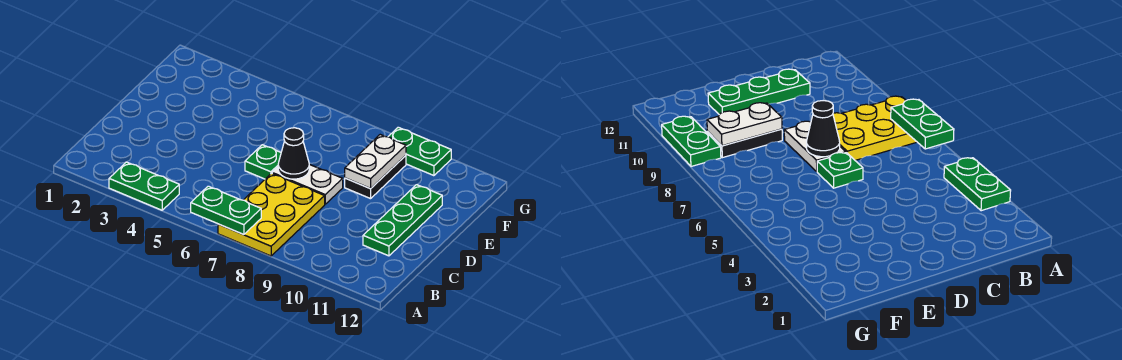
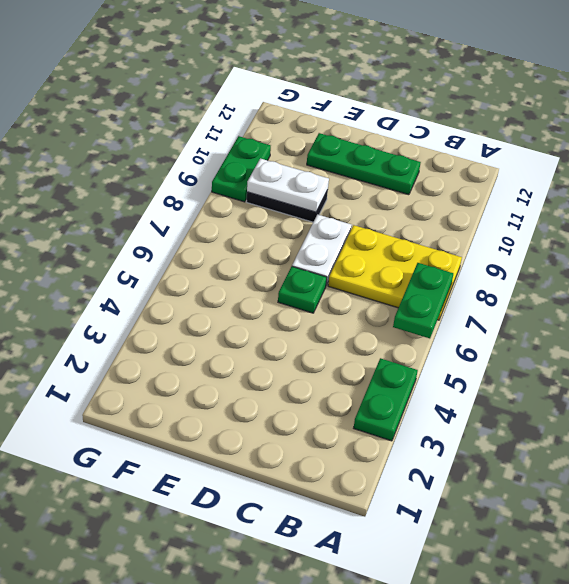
black 1x1 cone [278,128,309,179] -> none

